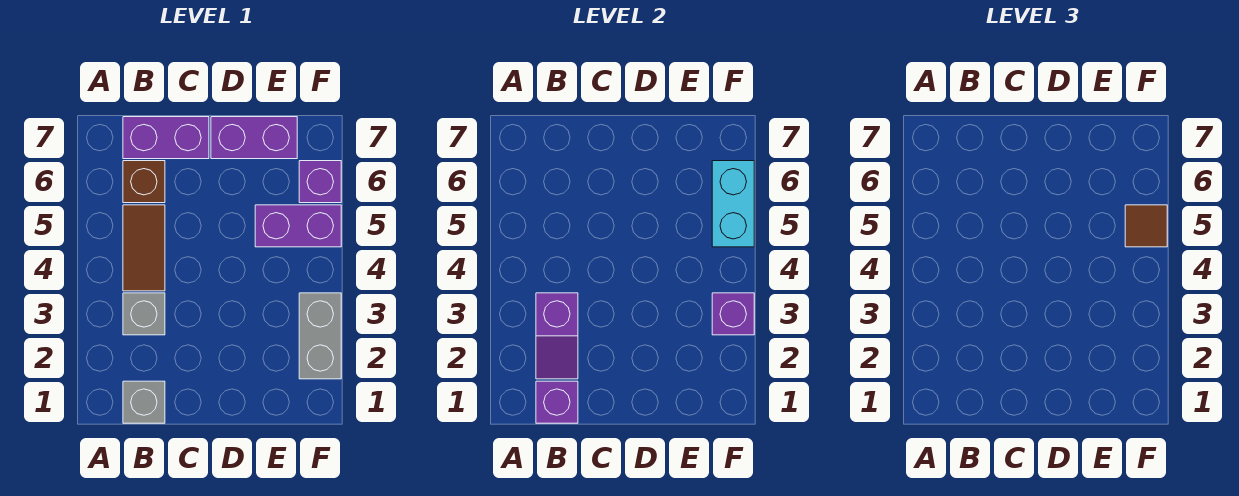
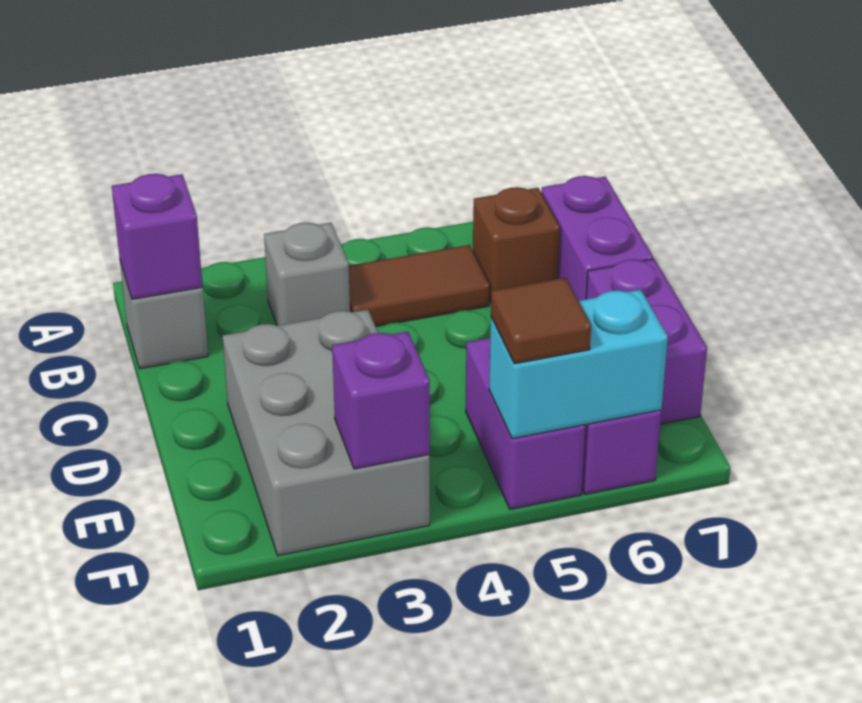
purple 1x2 slope [536,293,578,379] -> none
grey 1x2 brick [299,293,341,379] -> grey 2x3 brick [223,310,430,556]

